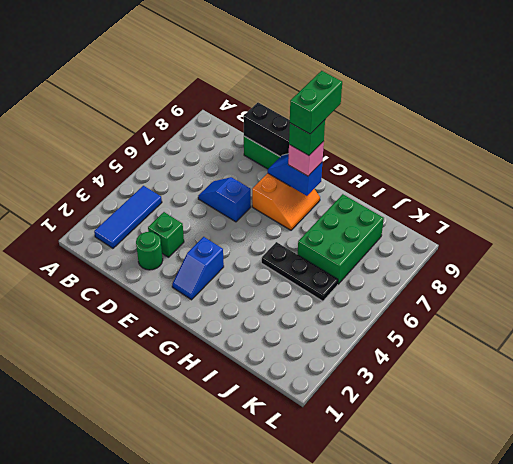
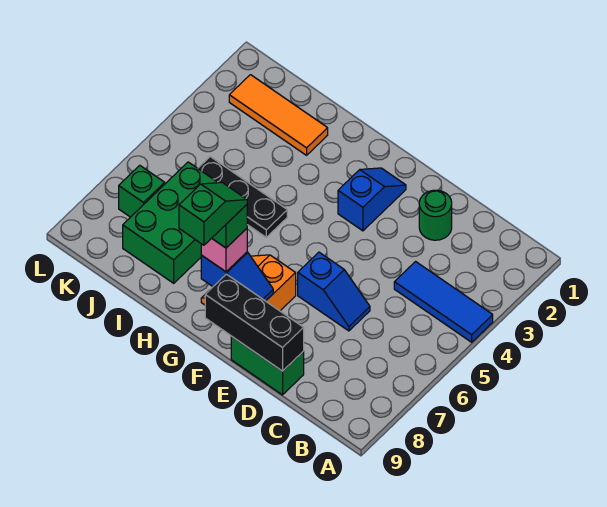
blue 1x3 tile [94,186,162,248] -> blue 1x3 tile turned to [394,262,493,342]
green 1x1 brick [148,212,184,257] -> green 1x1 brick moved to [119,165,165,217]
green 1x2 brick [290,71,342,134] -> green 1x2 slope [179,182,247,245]
none -> orange 1x3 tile [229,75,328,155]

